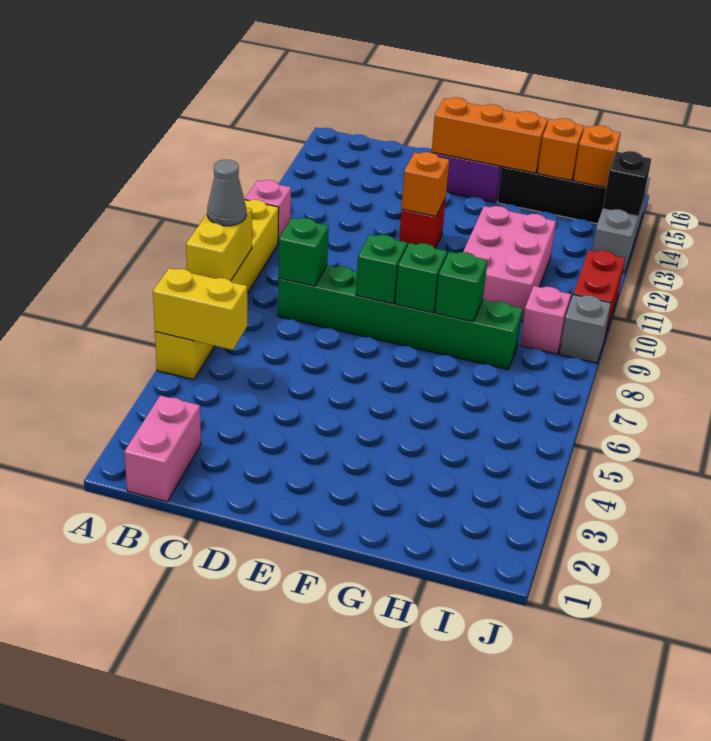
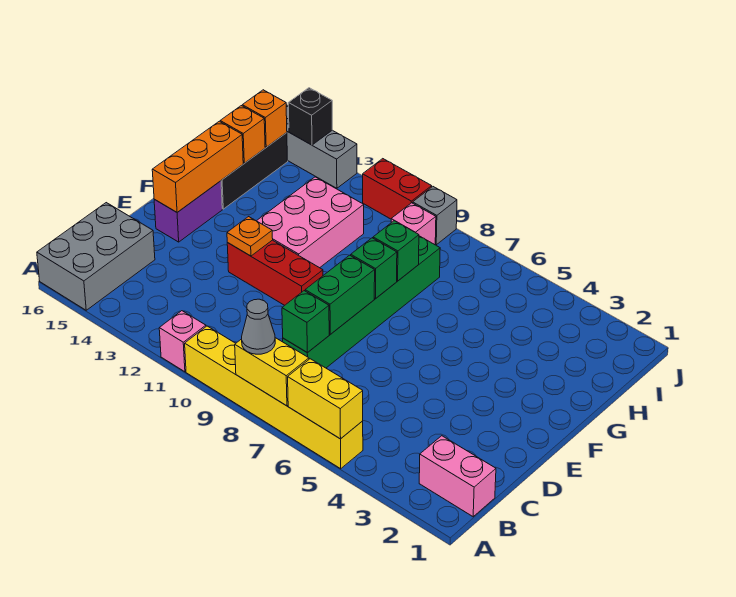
yellow 1x2 brick [153,268,247,350] -> yellow 1x2 brick turned to [288,359,363,439]
none -> grey 2x3 brick [37,203,155,310]
green 1x1 brick [356,234,407,304] -> green 1x2 brick [305,255,375,334]
red 1x1 brick [399,199,446,249] -> red 1x3 brick [227,240,323,305]
orange 1x1 brick [402,152,449,216] -> orange 1x1 plate [227,217,273,256]
pink 2x3 brick [463,206,556,321] -> pink 2x3 brick turned to [257,177,364,268]

